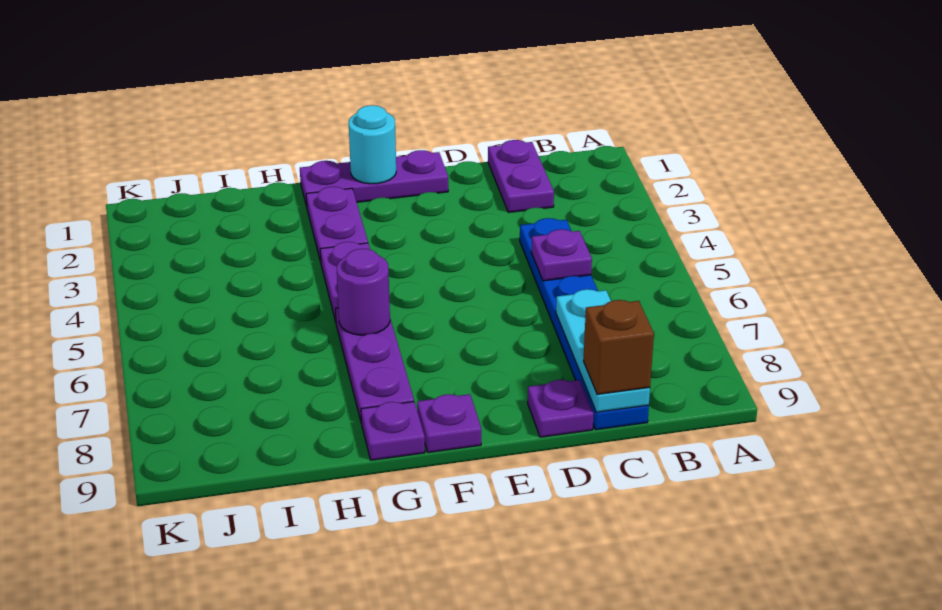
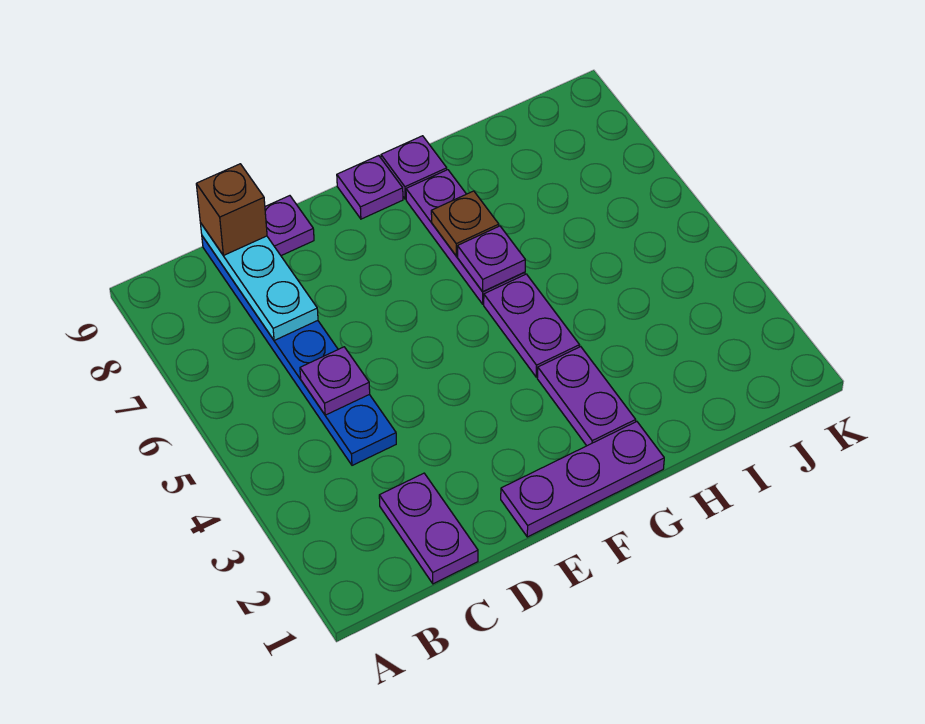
cyan 1x1 round brick [349,105,396,184] -> none
purple 1x1 round brick [337,249,390,335] -> purple 1x1 plate [458,226,525,292]
none -> brown 1x1 plate [431,191,499,256]

